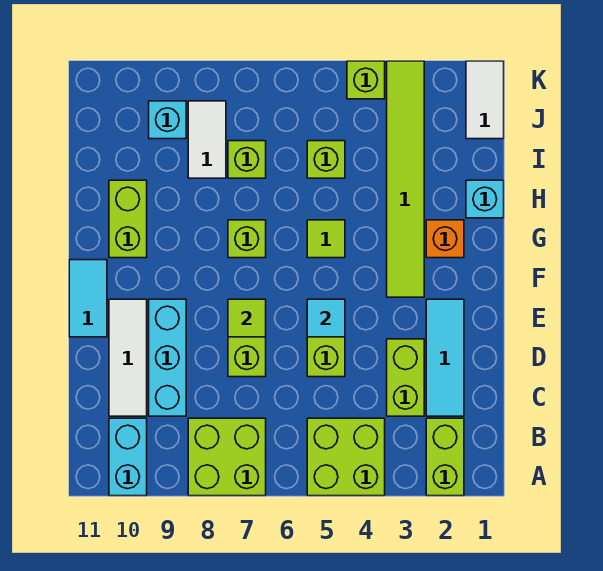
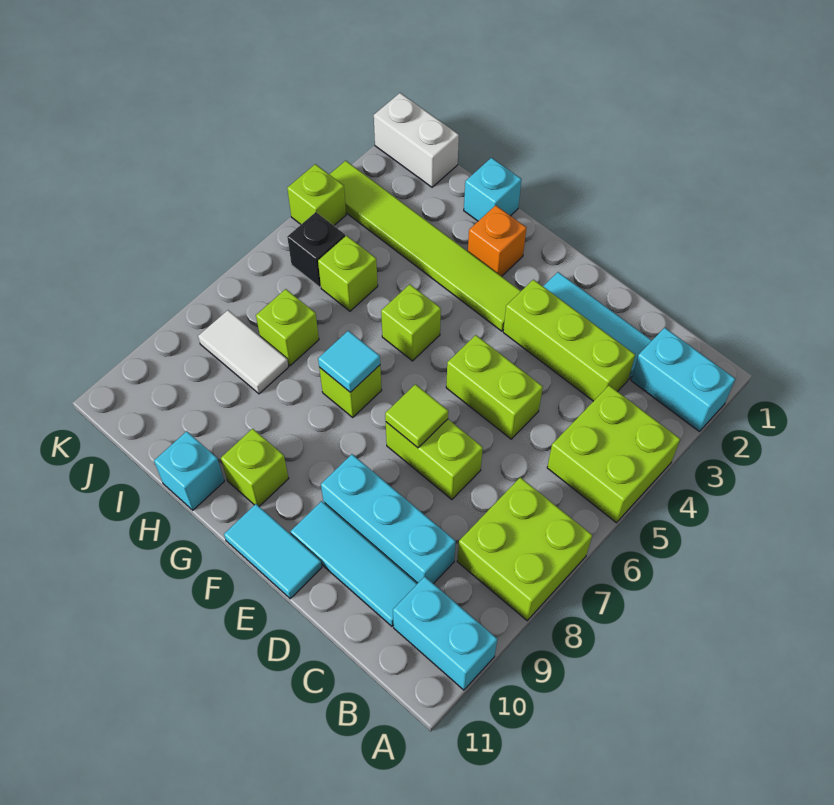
lime 1x2 brick [426,418,464,496] -> cyan 1x2 brick [631,328,735,432]
lime 1x2 brick [387,339,424,416] -> lime 1x3 brick [503,280,635,401]
white 1x3 tile [109,299,147,416] -> cyan 1x3 tile [290,501,417,626]
cyan 1x1 tile [307,299,345,337] -> cyan 1x1 tile moved to [318,331,380,392]
lime 1x1 tile [307,220,345,258] -> lime 1x1 brick [381,284,441,361]
lime 1x2 brick [109,180,147,258] -> lime 1x1 brick [221,429,289,506]
white 1x2 tile [466,61,504,139] -> white 1x2 brick [374,93,459,187]
none -> black 1x1 brick [287,212,345,287]
cyan 1x1 brick [149,101,186,139] -> cyan 1x1 brick moved to [154,431,224,510]

